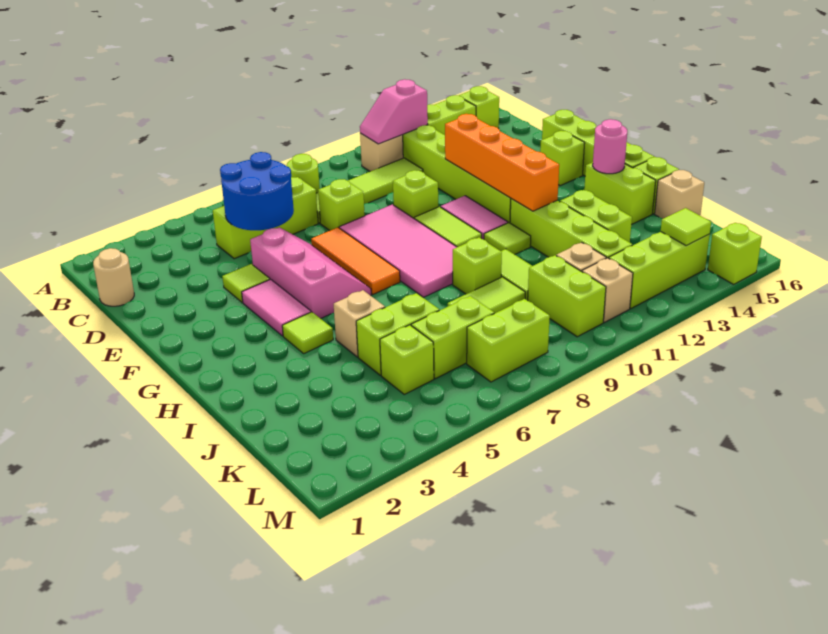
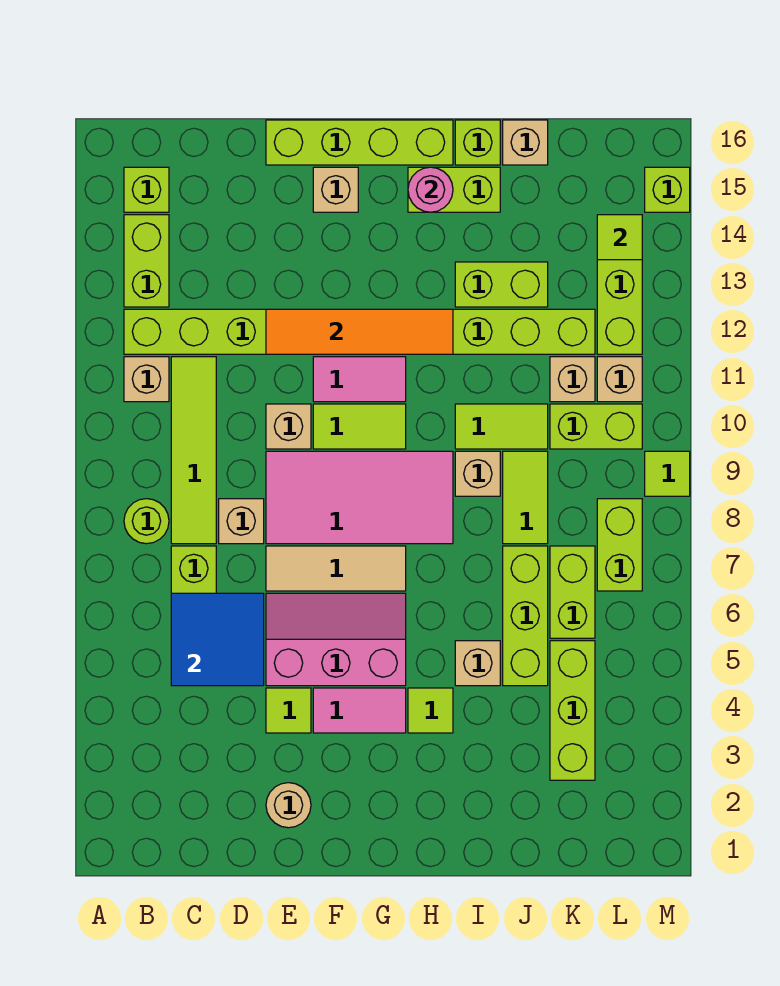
pink 1x2 slope [360,79,428,144] -> none
tan 1x1 round brick [93,248,134,306] -> tan 1x1 round brick moved to [266,783,311,828]
blue 2x2 round brick [220,152,294,230] -> blue 2x2 tile [171,593,264,686]
lime 1x1 brick [318,179,365,230] -> tan 1x1 brick [219,499,264,544]
orange 1x3 tile [311,227,400,294] -> tan 1x3 tile [266,546,406,591]
lime 1x1 brick [393,170,438,218] -> tan 1x1 brick [266,404,311,449]
orange 1x4 brick [445,114,559,211] -> orange 1x4 tile [266,309,453,354]
lime 1x1 brick [540,131,585,186] -> tan 1x1 brick [313,167,358,212]
lime 1x1 tile [484,223,531,254] -> lime 1x1 tile moved to [645,451,690,496]
lime 1x1 brick [453,238,502,294] -> tan 1x1 brick [455,451,500,496]
lime 1x2 brick [356,293,439,375] -> lime 1x3 brick [503,546,548,686]
lime 1x1 brick [380,325,434,394] -> lime 1x3 brick [550,641,595,780]

